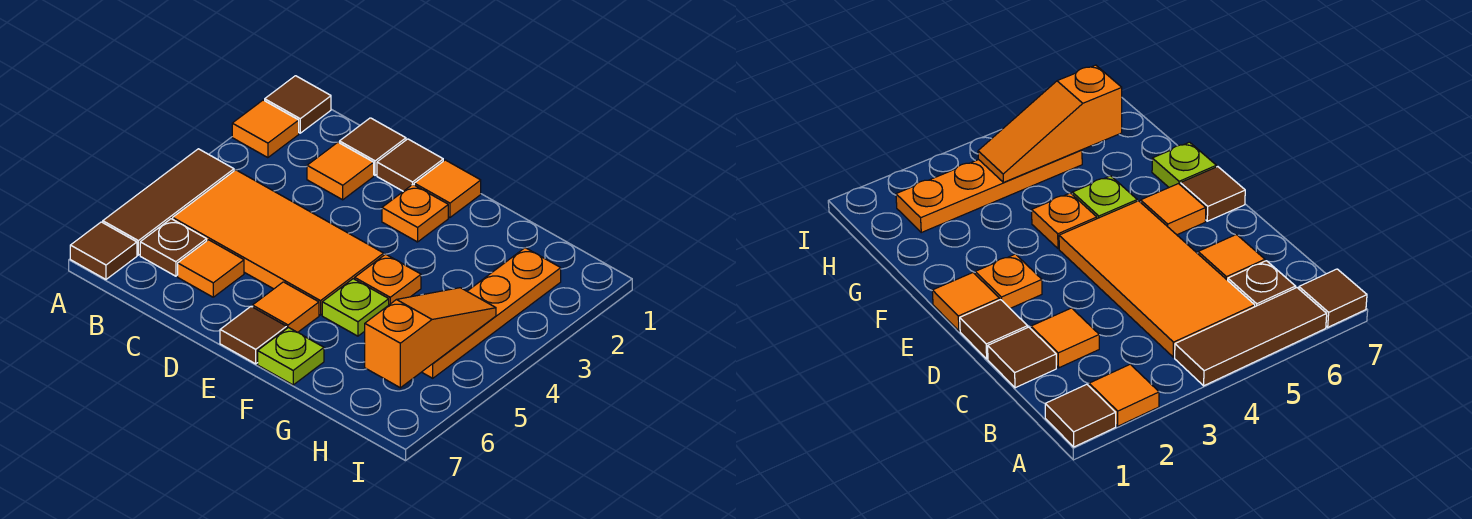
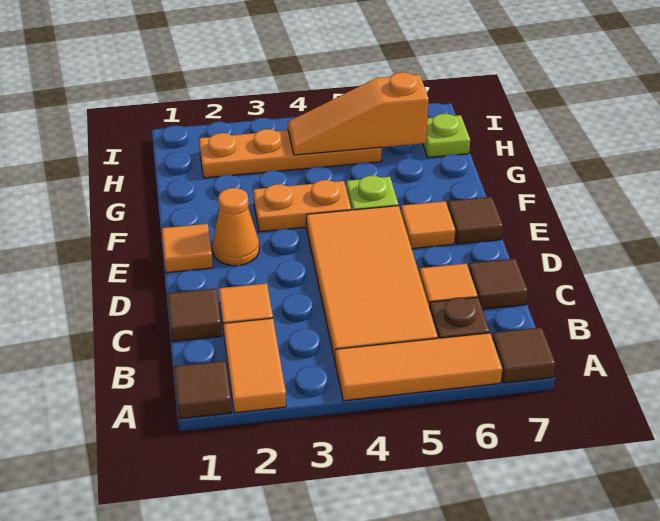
orange 1x1 tile [232,100,299,158] -> orange 1x2 tile [223,318,286,413]
brown 1x3 tile [103,149,234,255] -> orange 1x3 tile [335,333,502,401]
brown 1x1 tile [377,139,443,191] -> brown 1x1 tile moved to [469,259,528,309]
orange 1x1 plate [382,185,448,242] -> orange 1x1 cone [213,188,259,266]
orange 1x1 plate [355,254,421,305] -> orange 1x2 plate [253,180,351,232]
lime 1x1 plate [258,327,324,385] -> lime 1x1 plate moved to [423,114,470,157]

